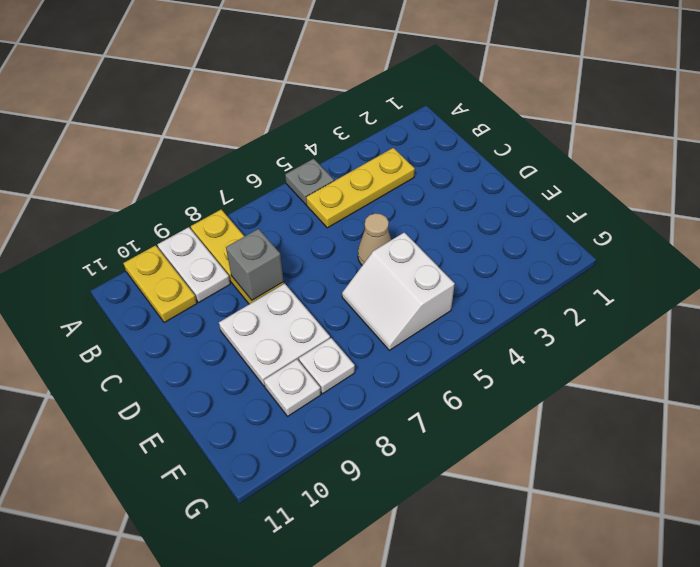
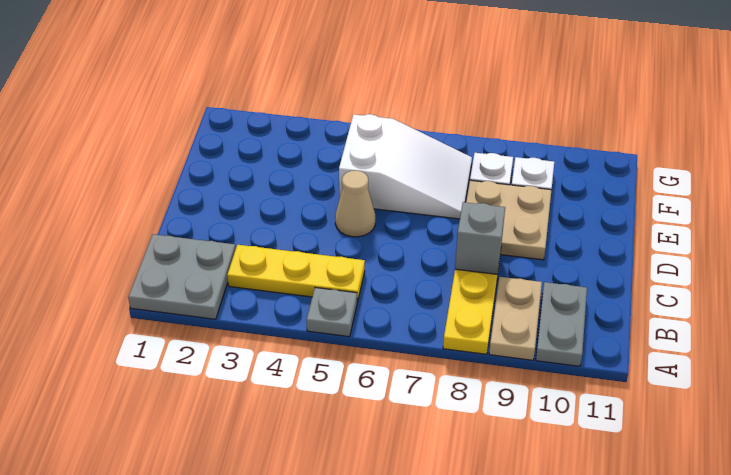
none -> grey 2x2 plate [128,234,236,319]
white 1x2 plate [157,227,230,303] -> tan 1x2 plate [489,277,542,360]
yellow 1x2 plate [123,245,197,323] -> grey 1x2 plate [536,282,587,366]
white 2x2 plate [219,283,330,386] -> tan 2x2 plate [466,180,551,260]
white 2x2 slope [342,232,455,350] -> white 2x3 slope [339,114,472,219]

